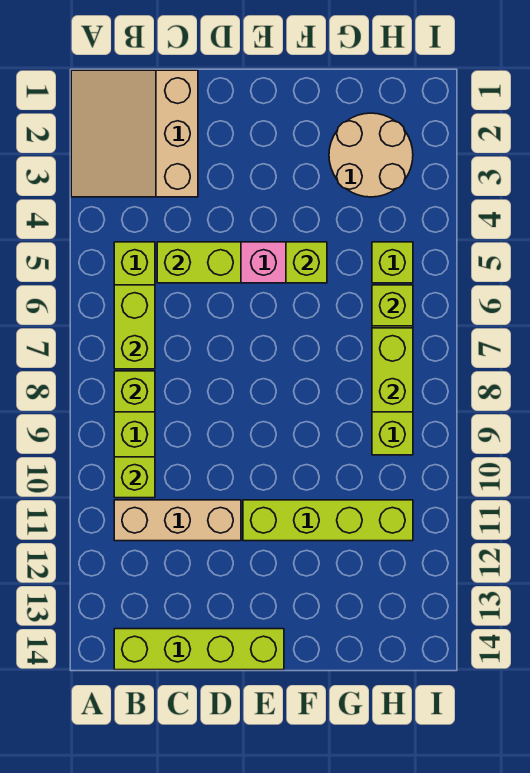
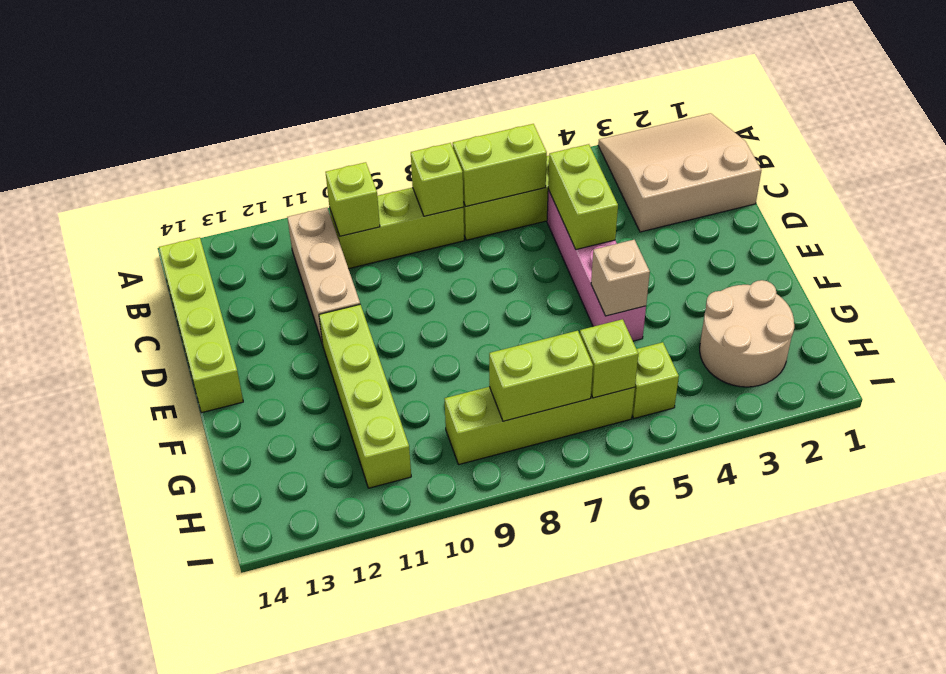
lime 1x1 brick [286,242,327,283] -> tan 1x1 brick [591,240,650,316]

